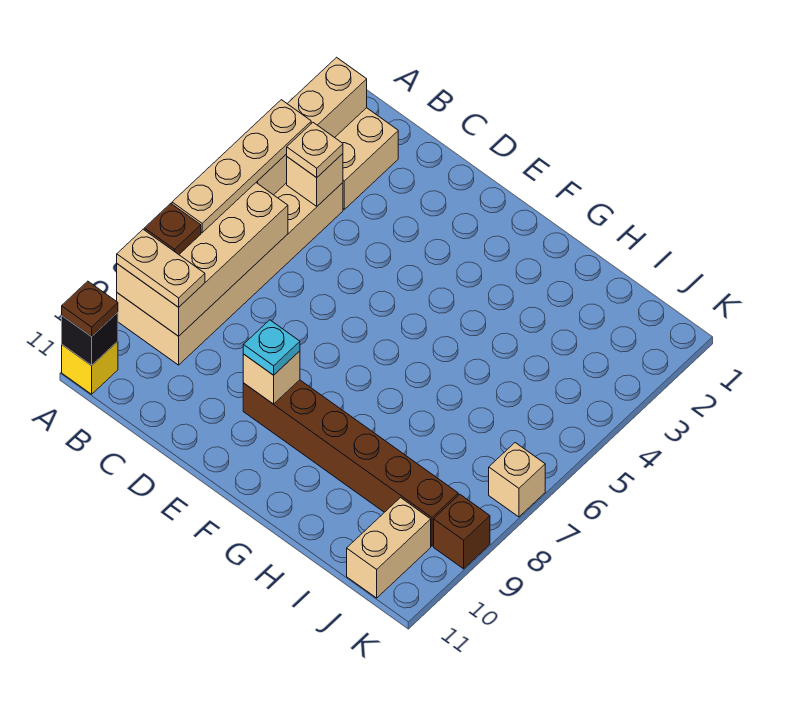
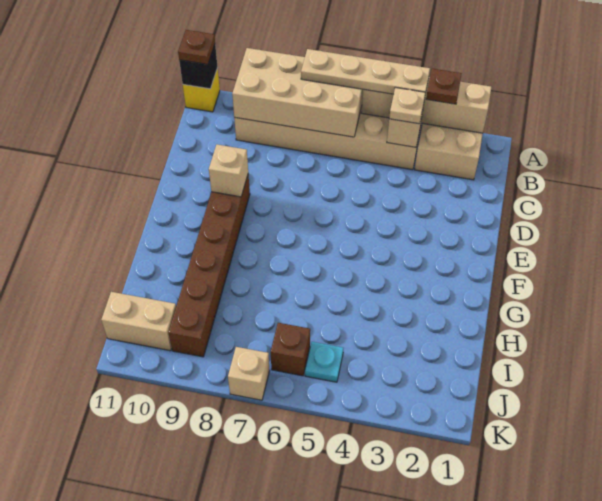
brown 1x1 plate [144,203,201,254] -> brown 1x1 plate moved to [426,69,462,104]
tan 1x2 plate [117,229,205,307] -> none
cyan 1x1 plate [243,320,300,375] -> cyan 1x1 plate moved to [305,342,343,382]
brown 1x1 brick [434,494,490,569] -> brown 1x1 brick moved to [271,323,310,376]

